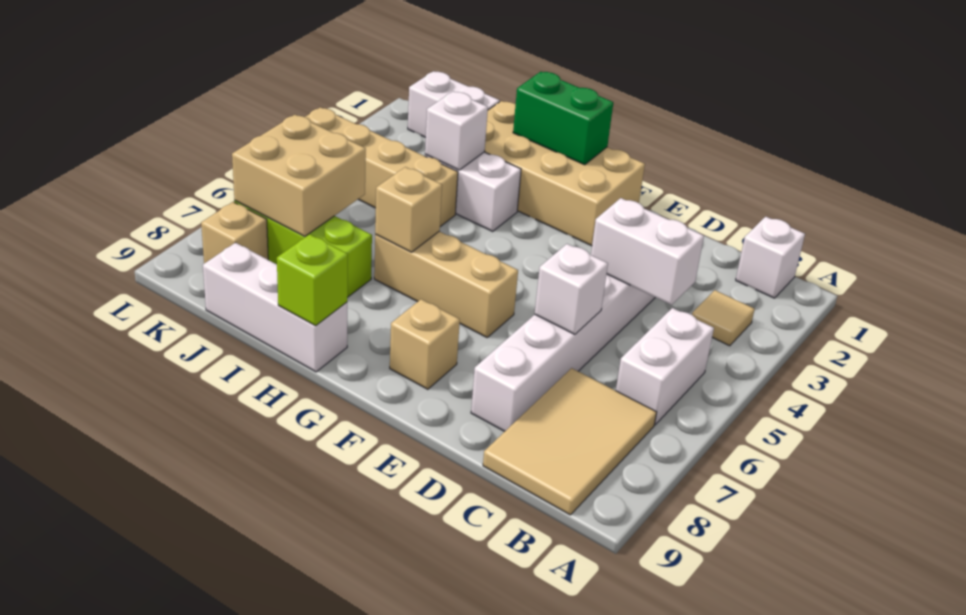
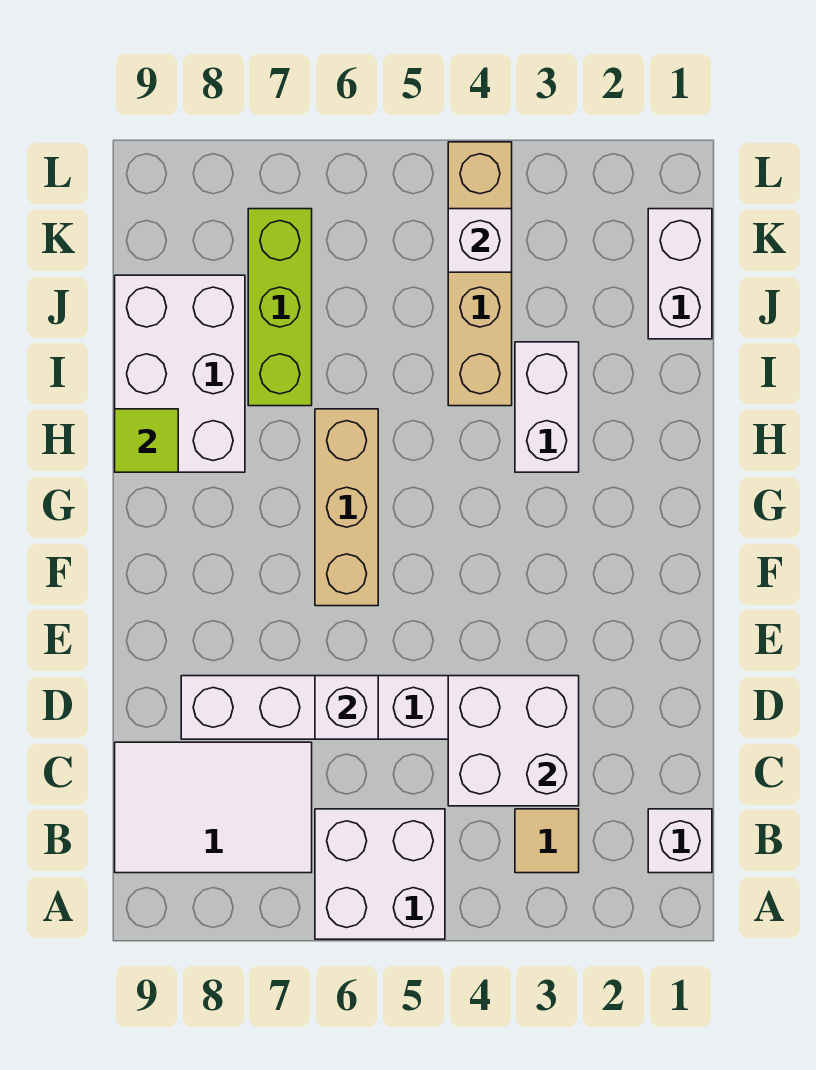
white 1x2 brick [616,308,714,425] -> white 2x2 brick [315,809,445,939]
tan 2x3 tile [483,368,657,515] -> white 2x3 tile [115,742,312,873]
white 1x2 brick [591,198,704,305] -> white 2x2 brick [448,676,579,806]
tan 2x4 brick [485,101,645,246] -> none
tan 1x1 brick [390,299,460,389] -> none
green 1x2 brick [513,72,613,165] -> none
tan 1x1 brick [375,167,442,252] -> none
white 1x3 brick [203,243,347,372] -> white 2x3 brick [115,275,245,472]
lime 1x1 brick [277,234,348,326] -> lime 1x1 tile [115,409,178,472]
white 1x1 brick [425,91,488,170] -> white 1x1 brick moved to [448,209,512,272]
tan 2x2 brick [232,115,366,236] -> none
tan 1x1 brick [201,202,268,263] -> none

